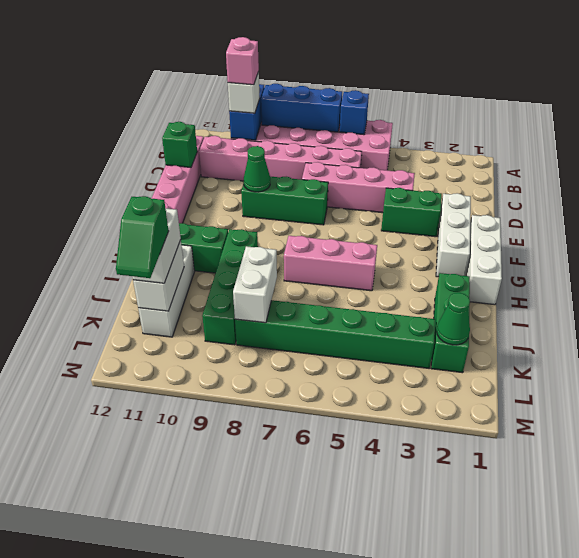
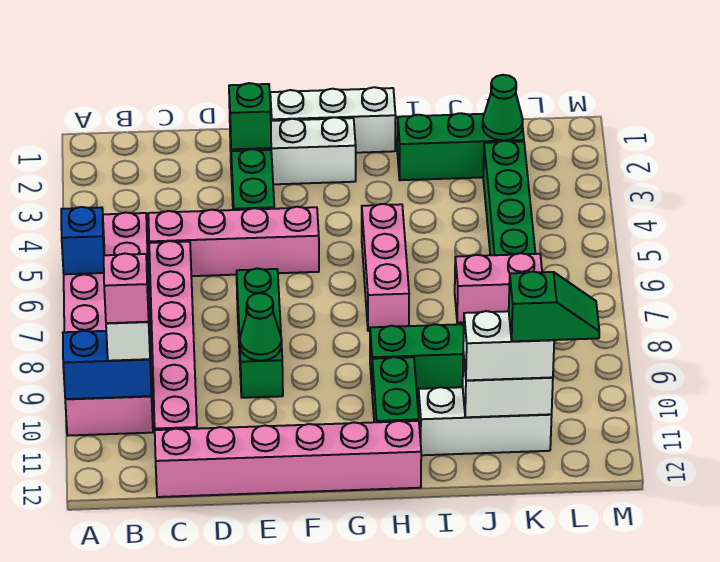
blue 1x3 brick [261,84,342,132] -> none
pink 1x4 brick [302,162,415,213] -> pink 1x4 brick turned to [148,207,319,276]
green 1x1 brick [162,122,197,167] -> green 1x1 brick moved to [229,83,271,149]
white 1x2 brick [233,246,277,323] -> pink 1x2 brick [455,253,542,323]

